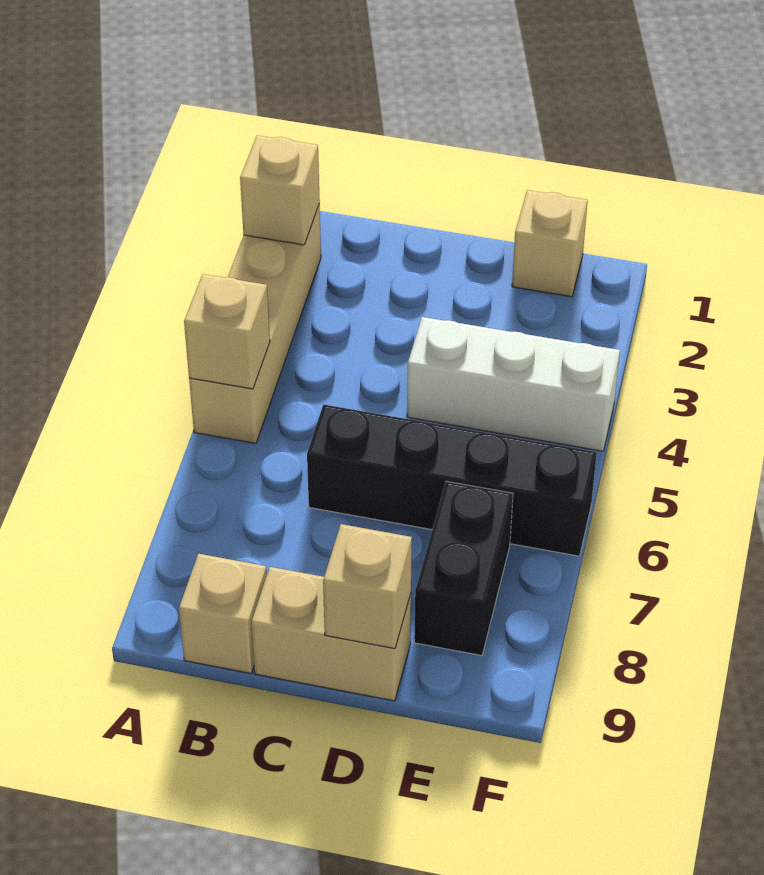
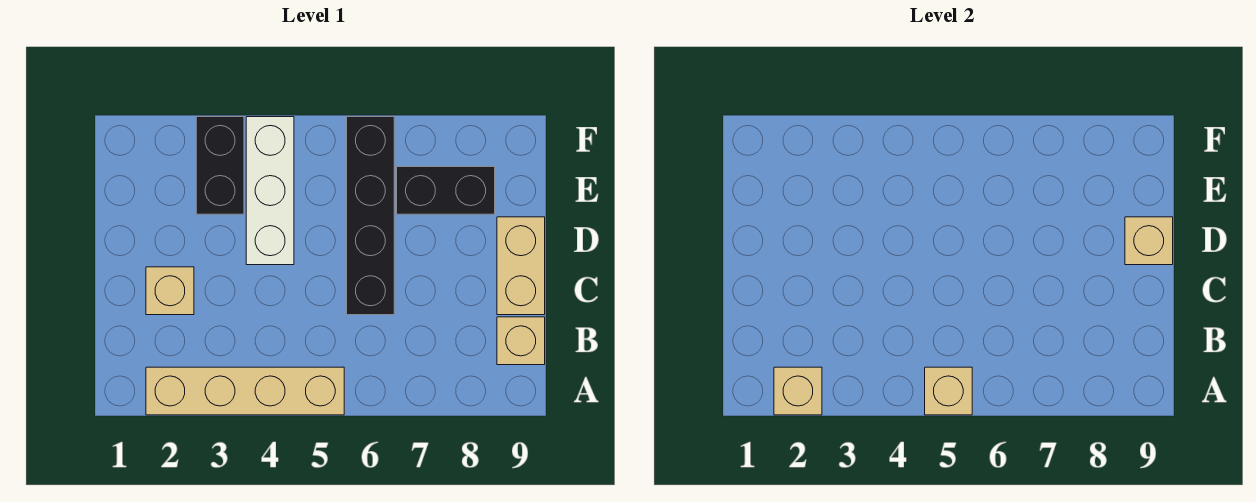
tan 1x1 brick [512,190,588,297] -> tan 1x1 brick moved to [146,267,194,315]
none -> black 1x2 brick [196,117,244,214]

